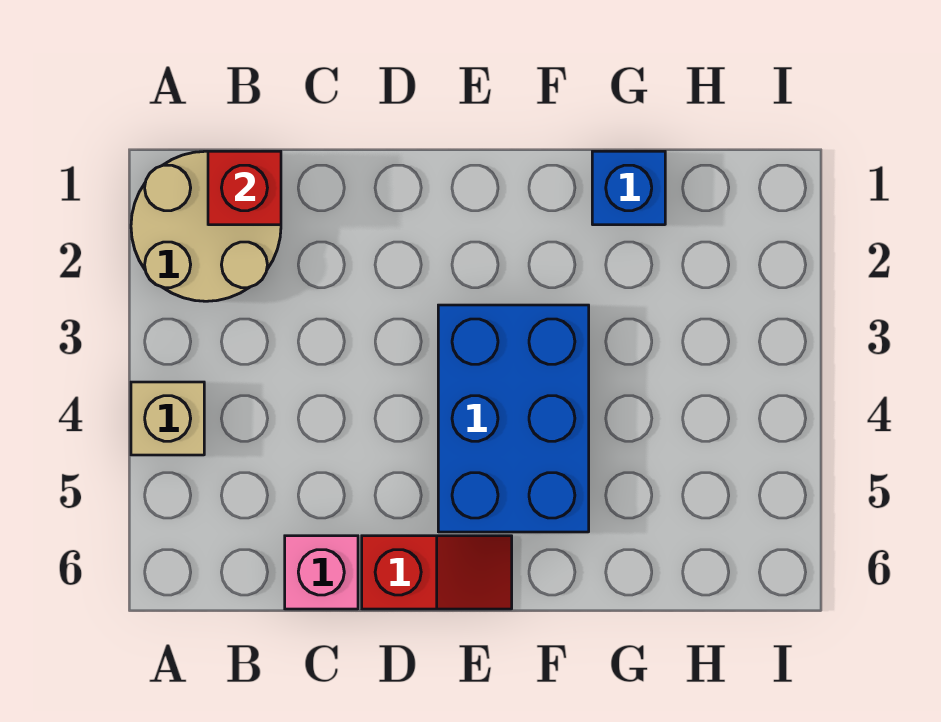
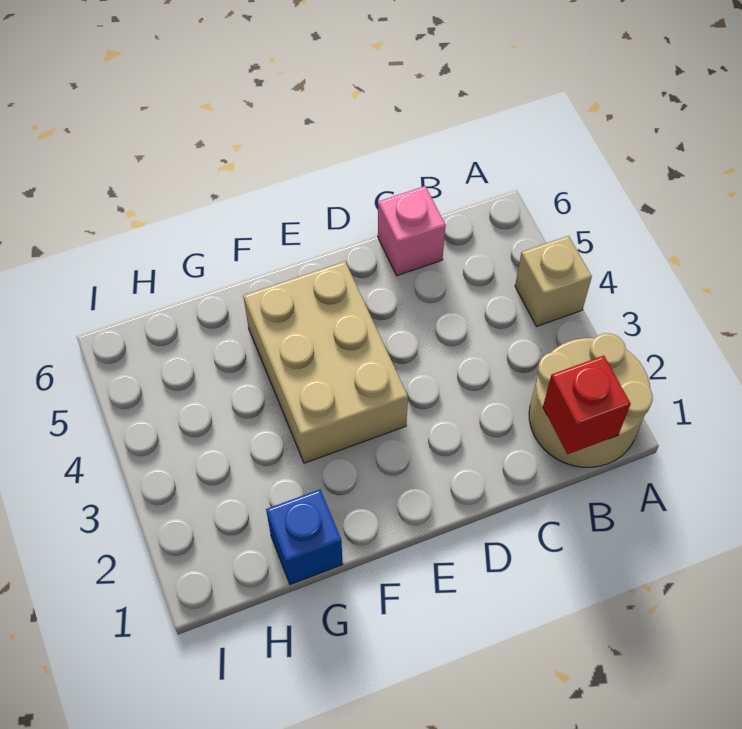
red 1x2 slope [362,536,512,609] -> none
blue 2x3 brick [438,305,589,532] -> tan 2x3 brick [243,261,408,463]

